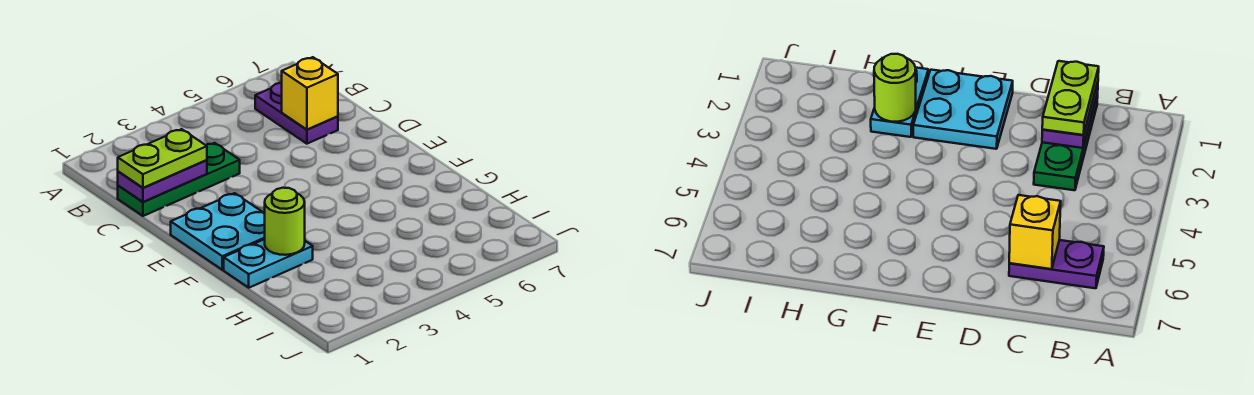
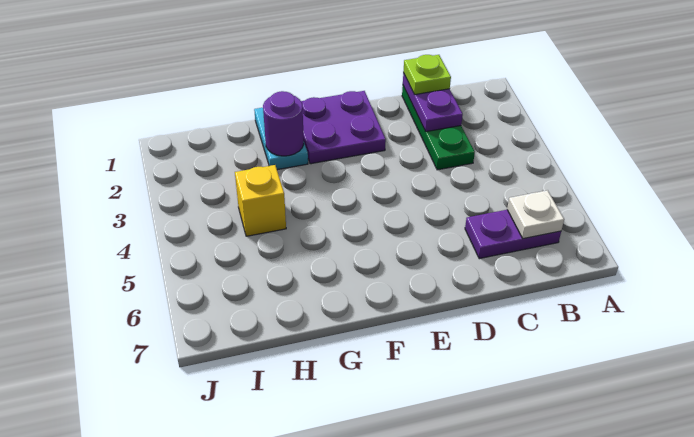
none -> white 1x1 plate [507,190,564,239]
lime 1x2 plate [118,129,207,188] -> lime 1x1 plate [403,55,451,95]
yellow 1x1 brick [282,57,338,130] -> yellow 1x1 brick moved to [235,165,286,236]
cyan 2x2 plate [171,193,265,270] -> purple 2x2 plate [301,91,386,164]
lime 1x1 round brick [265,188,305,255] -> purple 1x1 round brick [263,91,304,156]

